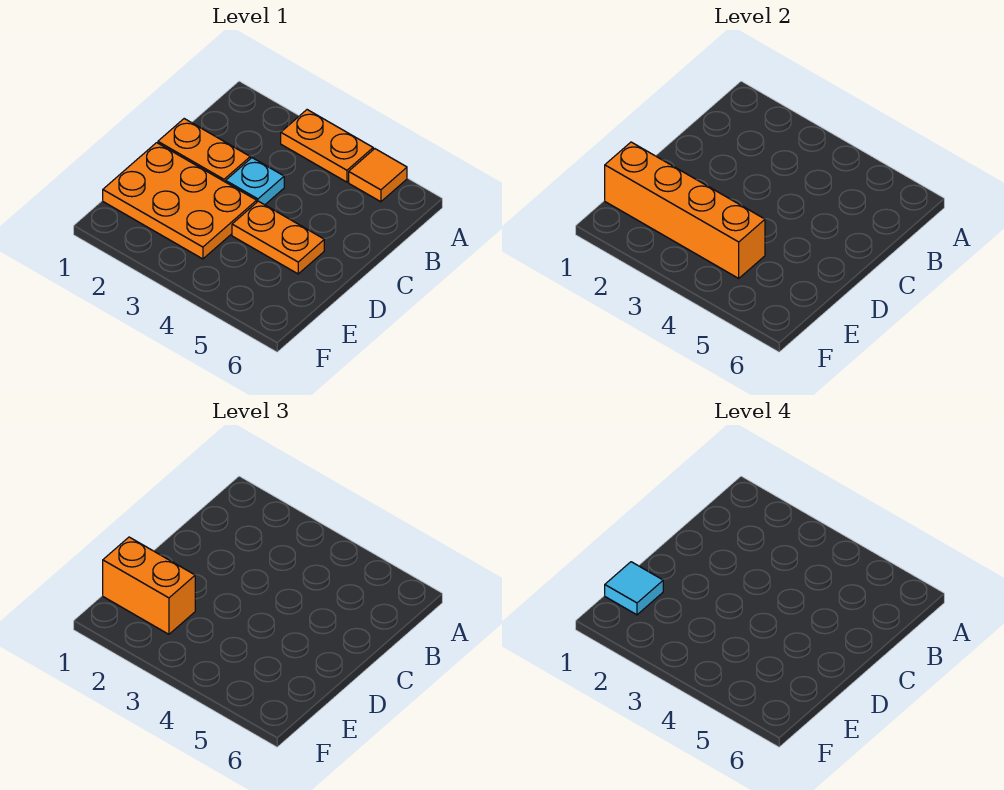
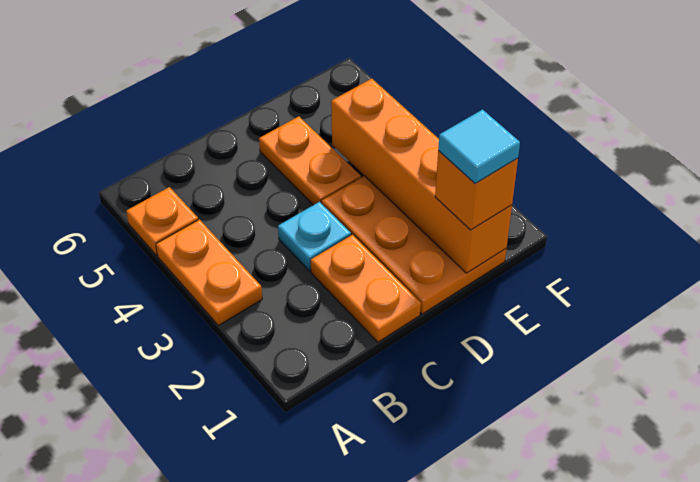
orange 1x1 tile [349,149,407,202] -> orange 1x1 plate [126,187,198,256]
orange 1x2 brick [103,537,195,634] -> orange 1x1 brick [435,151,518,230]

